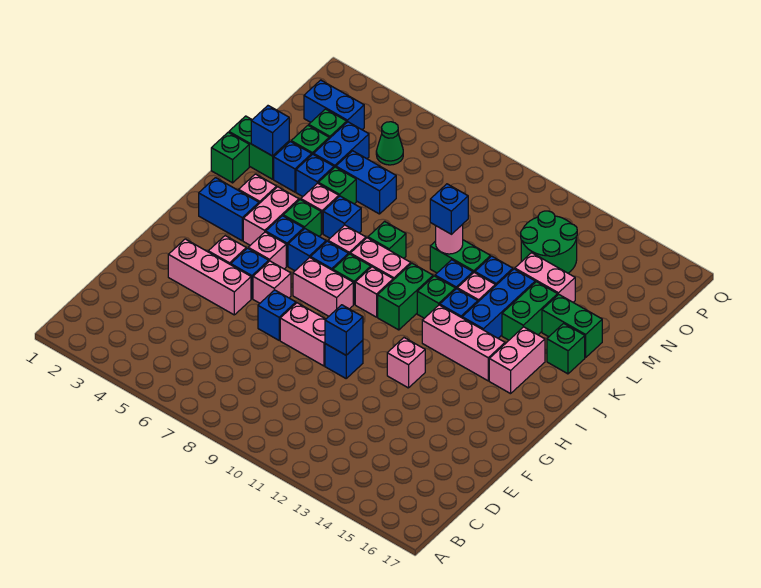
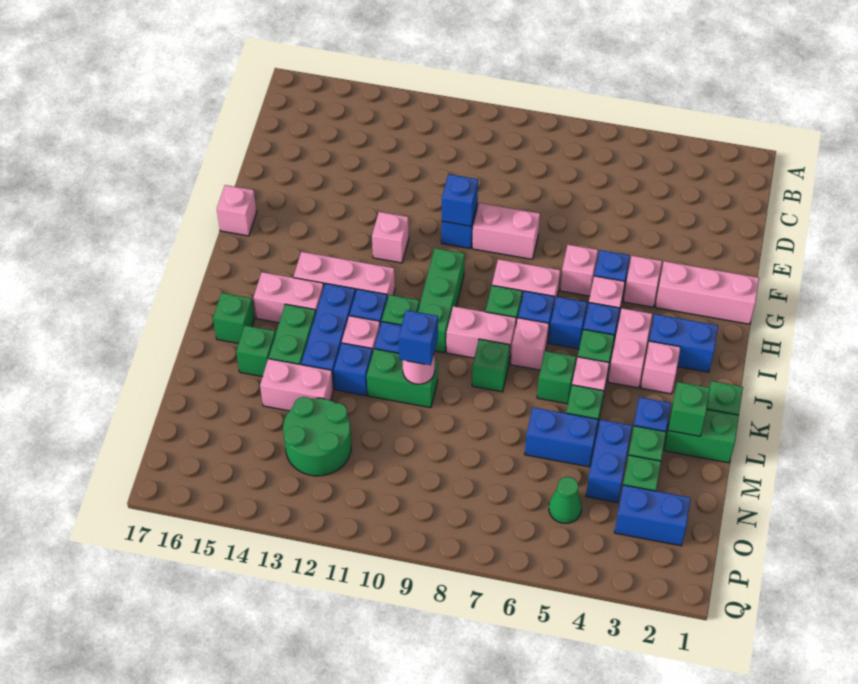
pink 1x3 brick [168,239,251,315] -> pink 1x3 brick moved to [655,261,759,324]
blue 1x1 brick [258,290,296,340] -> none
pink 1x1 brick [355,267,393,317] -> pink 1x1 brick moved to [217,185,257,236]
green 1x2 brick [378,263,433,330] -> green 1x3 brick [418,248,465,353]
pink 1x2 brick [489,327,545,394] -> pink 1x2 brick turned to [254,272,324,323]
blue 1x1 brick [323,196,361,238] -> green 1x1 brick [537,351,576,404]
blue 1x1 brick [251,106,289,156] -> green 1x1 brick [668,382,710,436]
blue 1x1 brick [296,154,334,197] -> none
green 1x2 brick [542,294,602,358] -> green 1x1 brick [236,325,276,377]

